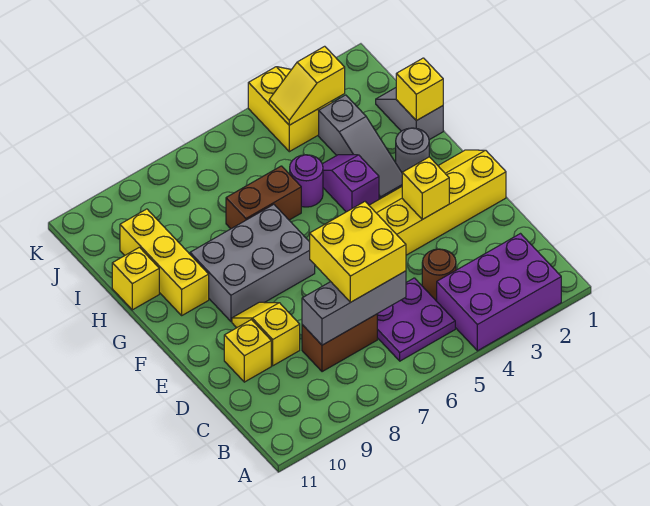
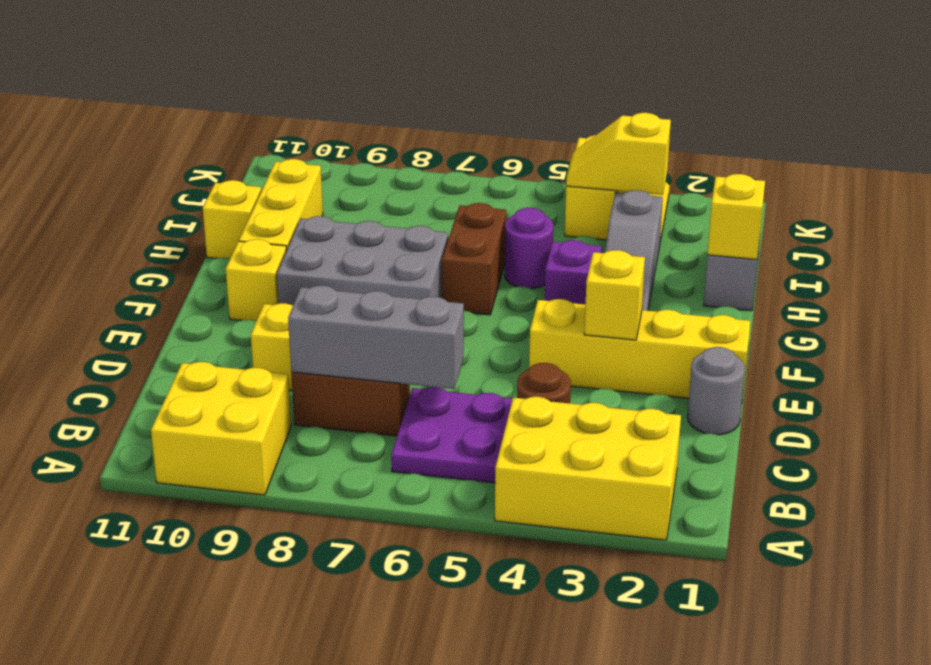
purple 2x3 brick [437,234,561,351] -> yellow 2x3 brick [495,397,681,540]
yellow 2x2 brick [310,202,406,302] -> yellow 2x2 brick moved to [151,362,291,495]
yellow 1x1 brick [224,320,271,382] -> yellow 1x1 brick moved to [226,239,286,321]
grey 1x1 round brick [396,128,429,173] -> grey 1x1 round brick moved to [688,347,745,435]
brown 1x2 brick [226,166,301,229] -> brown 1x2 brick turned to [442,203,507,315]

